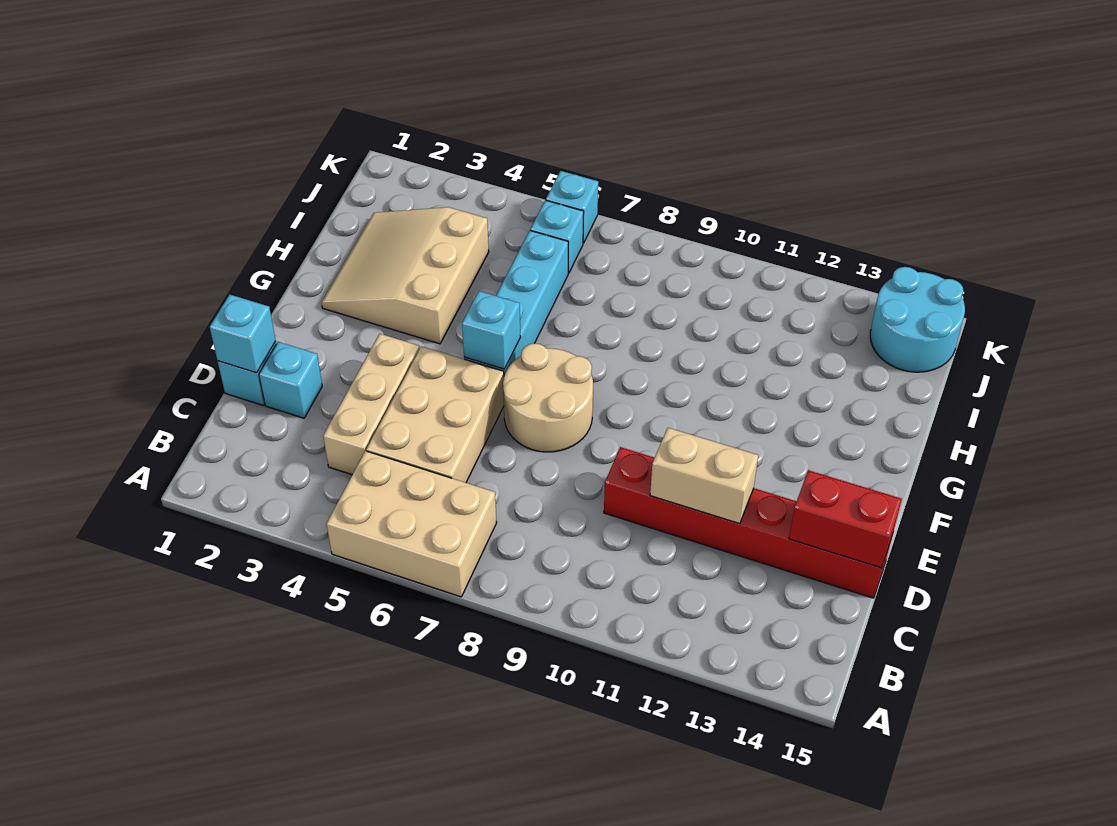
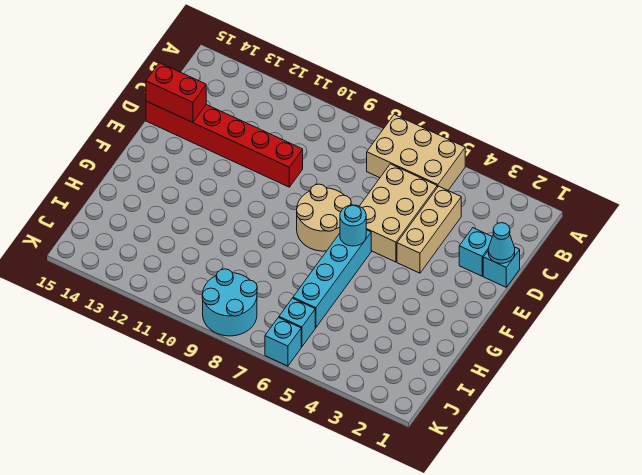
cyan 1x1 brick [210,295,276,373] -> cyan 1x1 cone [488,223,515,263]
tan 1x2 brick [650,428,758,524] -> none
cyan 1x1 brick [462,291,521,369] -> cyan 1x1 round brick [340,205,366,246]
tan 3x3 slope [322,207,489,344] -> none
cyan 2x2 round brick [870,267,965,372] -> cyan 2x2 round brick moved to [202,269,257,336]

